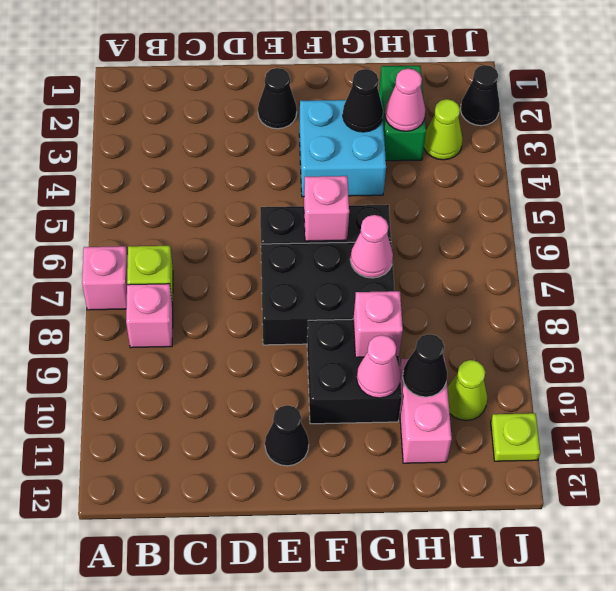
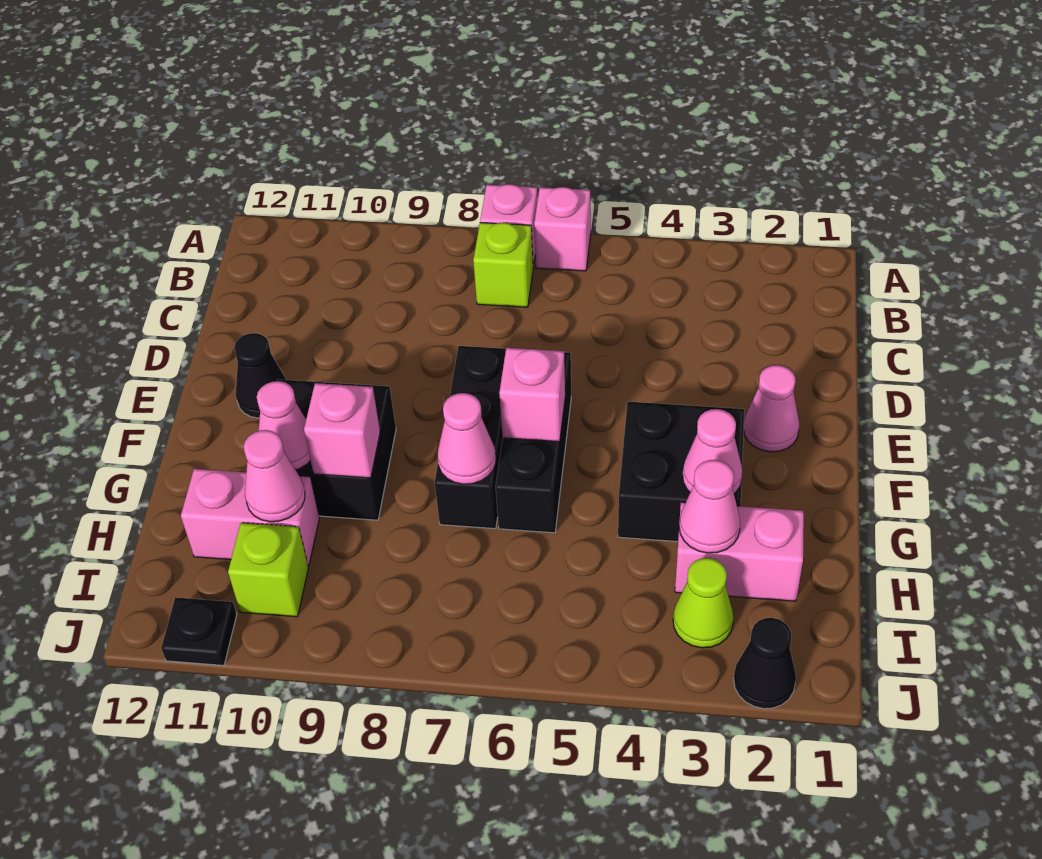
pink 1x1 brick [126,284,173,348] -> pink 1x1 brick moved to [534,187,591,271]
black 1x1 cone [258,68,297,129] -> pink 1x1 cone [744,365,800,452]
black 2x3 brick [261,242,395,345] -> black 1x3 brick [435,346,506,529]
cyan 2x2 brick [299,100,386,197] -> black 2x2 brick [618,402,744,542]
black 1x1 cone [343,69,383,132] -> pink 1x1 cone [683,409,742,494]
green 1x2 brick [379,66,426,161] -> pink 1x2 brick [675,502,804,601]
black 1x1 cone [403,334,447,397] -> pink 1x1 cone [244,430,305,522]
lime 1x1 cone [447,360,487,420] -> lime 1x1 brick [228,523,309,617]
lime 1x1 plate [491,413,540,461] -> black 1x1 plate [161,597,237,665]

